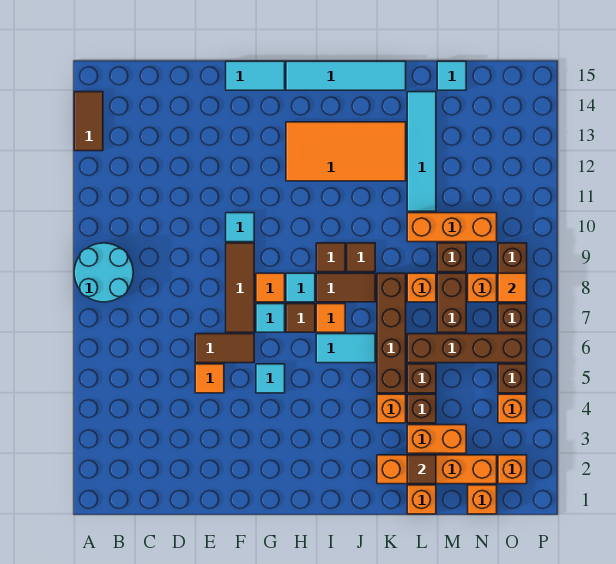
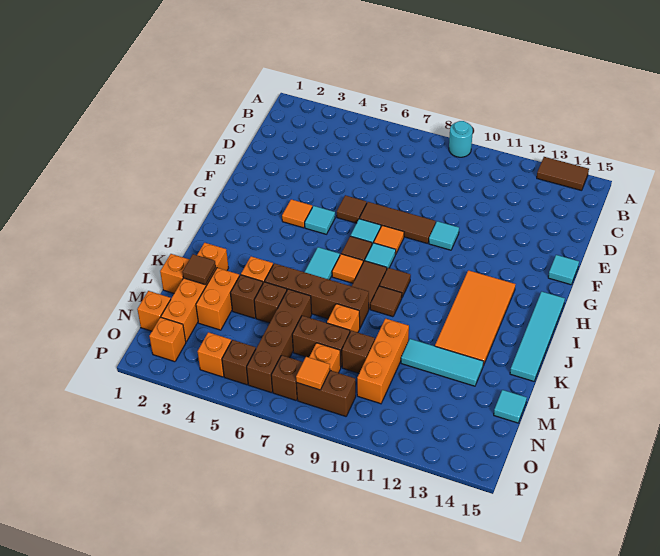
cyan 2x2 round brick [74,243,133,302] -> cyan 1x1 round brick [449,121,473,157]
orange 1x1 tile [195,364,224,393] -> orange 1x1 tile moved to [282,199,312,228]
brown 1x2 tile [195,334,254,363] -> brown 1x1 tile [337,195,367,223]
cyan 1x2 tile [226,61,285,90] -> cyan 1x1 tile [548,255,579,285]
cyan 1x4 tile [407,92,436,211] -> cyan 1x3 tile [401,339,484,386]

